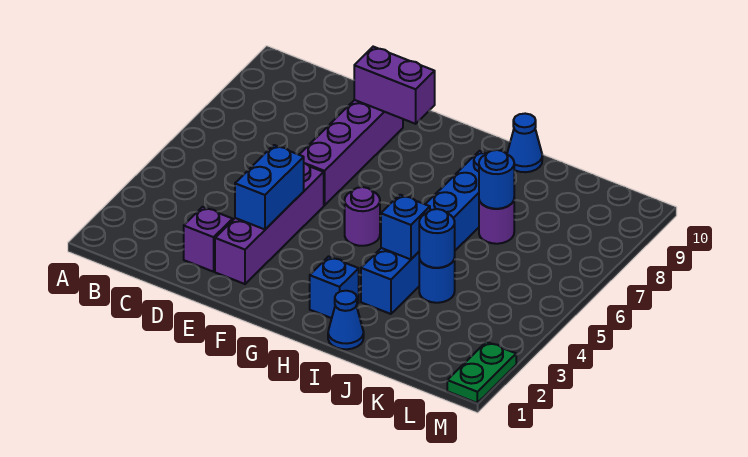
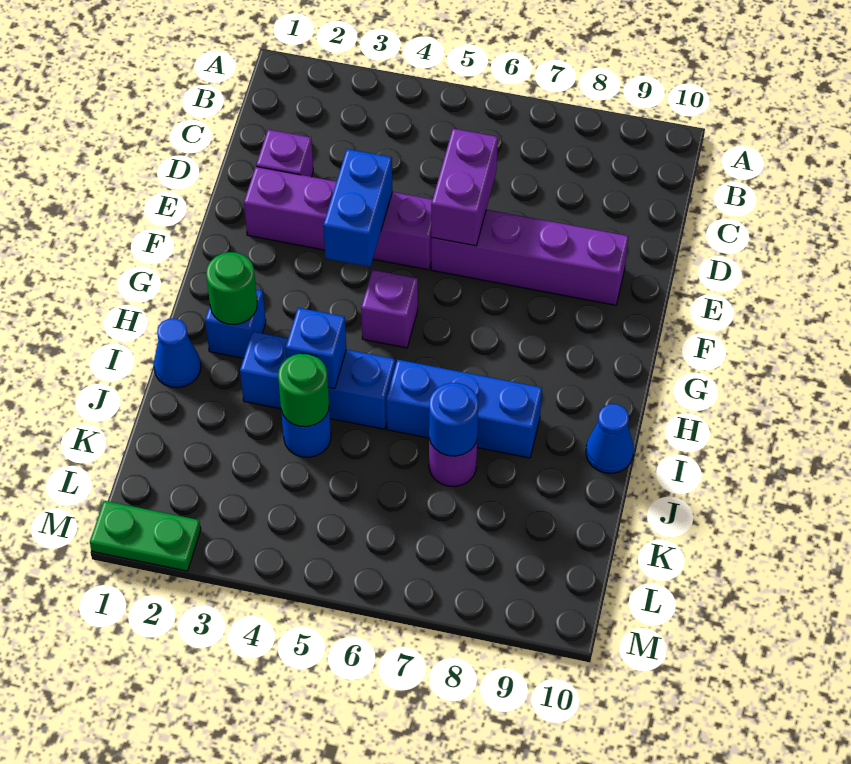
blue 1x2 brick [235,145,304,229] -> blue 1x2 brick turned to [323,149,393,267]
purple 1x2 brick [354,47,435,124] -> purple 1x2 brick moved to [431,129,498,246]
purple 1x1 round brick [345,187,380,246] -> purple 1x1 brick [361,270,418,348]
none -> green 1x1 round brick [206,252,257,325]
blue 1x1 round brick [419,209,455,268] -> green 1x1 round brick [278,353,329,427]

